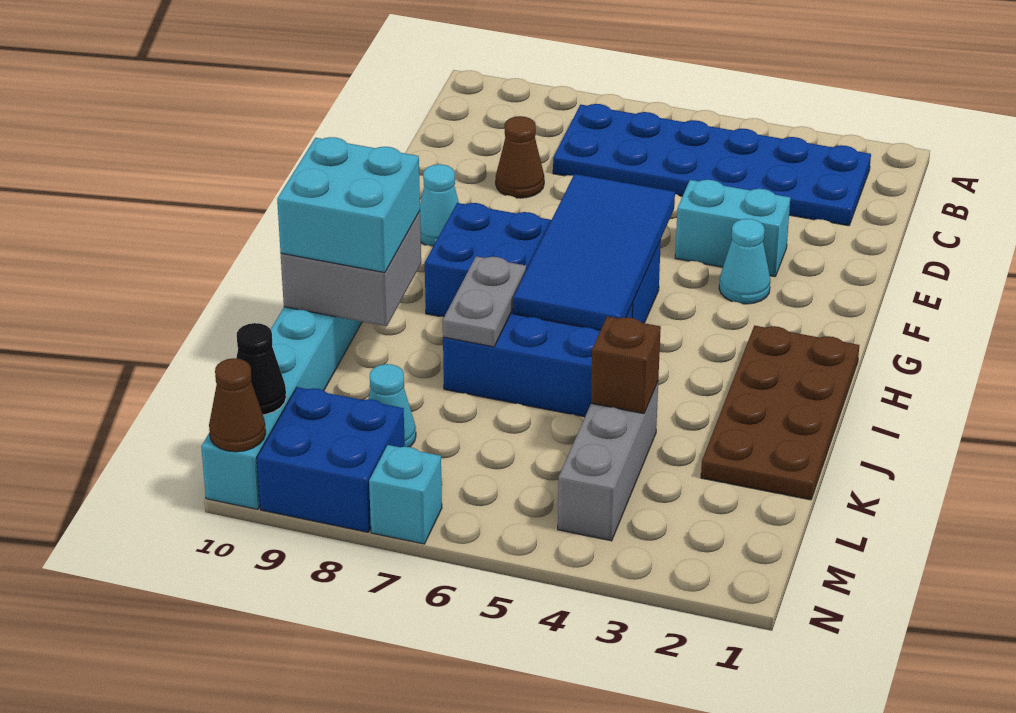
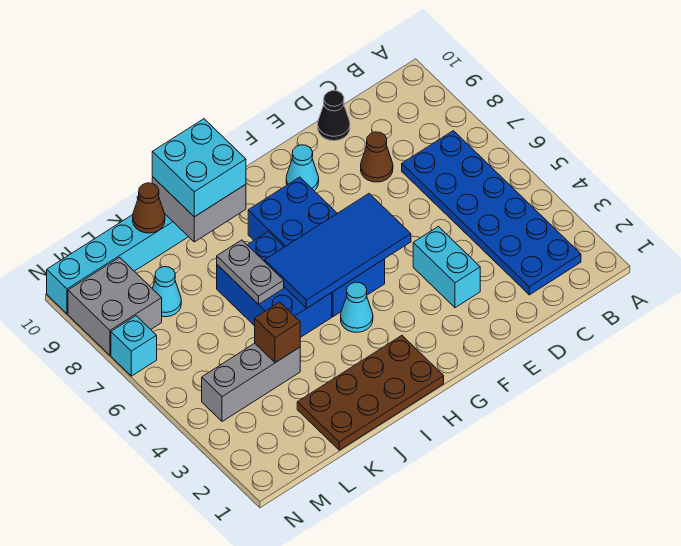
cyan 1x1 cone [719,219,770,304] -> cyan 1x1 cone moved to [341,282,373,332]
grey 1x2 plate [443,256,526,347] -> grey 1x2 plate turned to [217,240,284,304]
blue 2x2 brick [257,387,405,532] -> grey 2x2 brick [68,257,162,355]
black 1x1 cone [236,323,286,415] -> black 1x1 cone moved to [318,91,350,141]
brown 1x1 cone [209,358,266,452] -> brown 1x1 cone moved to [133,183,165,233]

